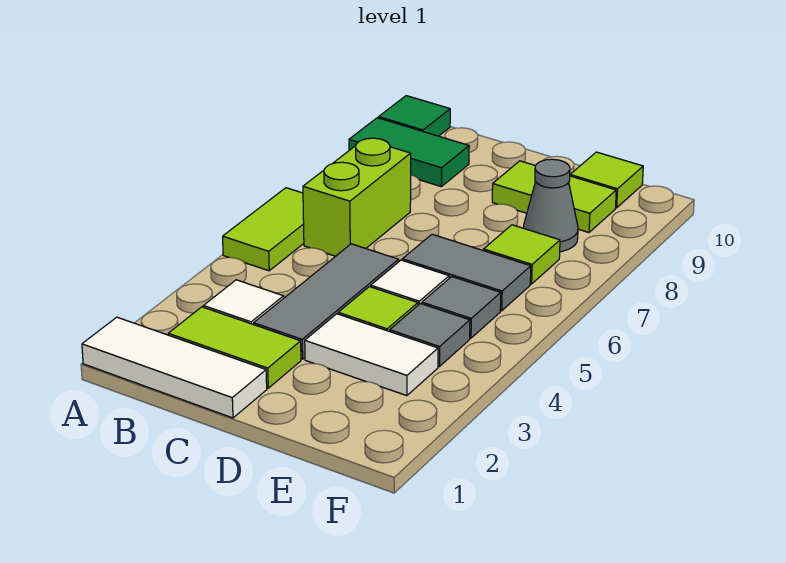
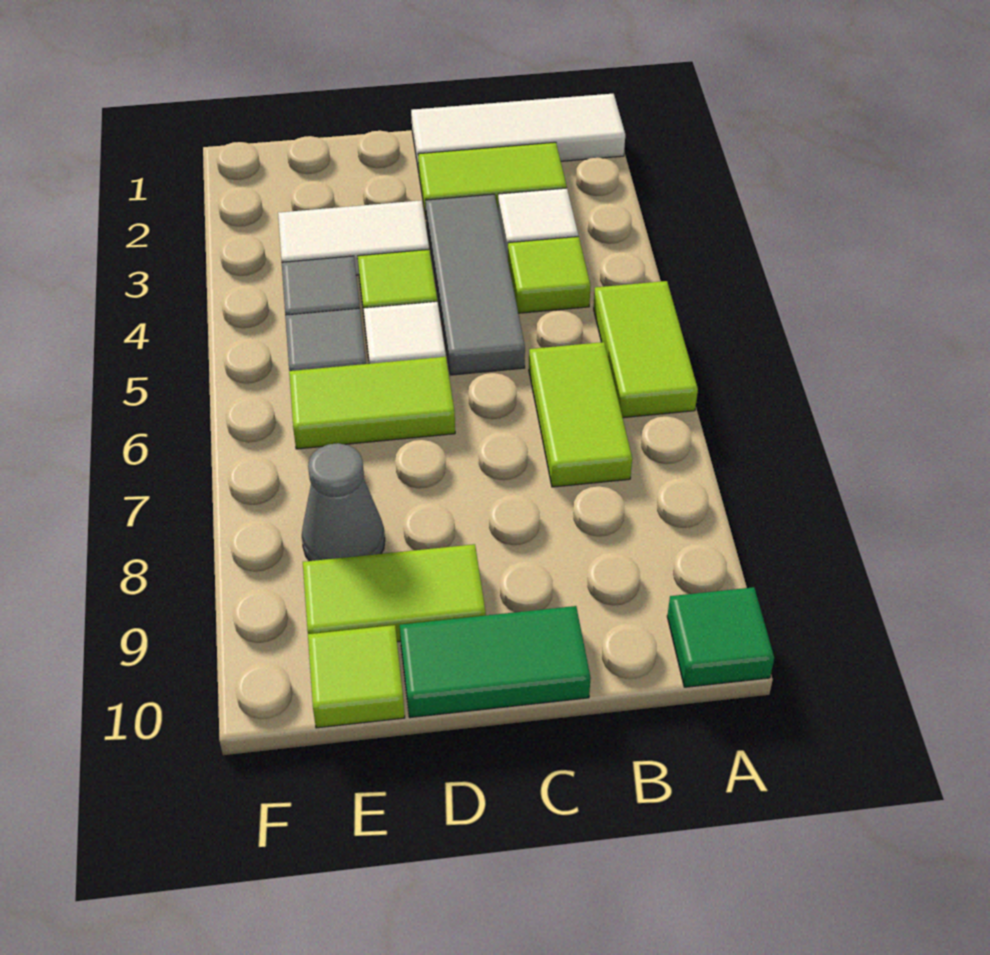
green 1x2 tile [349,118,469,186] -> green 1x2 tile moved to [400,606,591,718]
lime 1x2 brick [303,138,411,256] -> lime 1x2 tile [529,342,632,487]
grey 1x2 tile [402,234,531,311] -> lime 1x2 tile [289,357,455,449]
lime 1x1 tile [484,225,560,284] -> lime 1x1 tile moved to [508,237,591,313]

